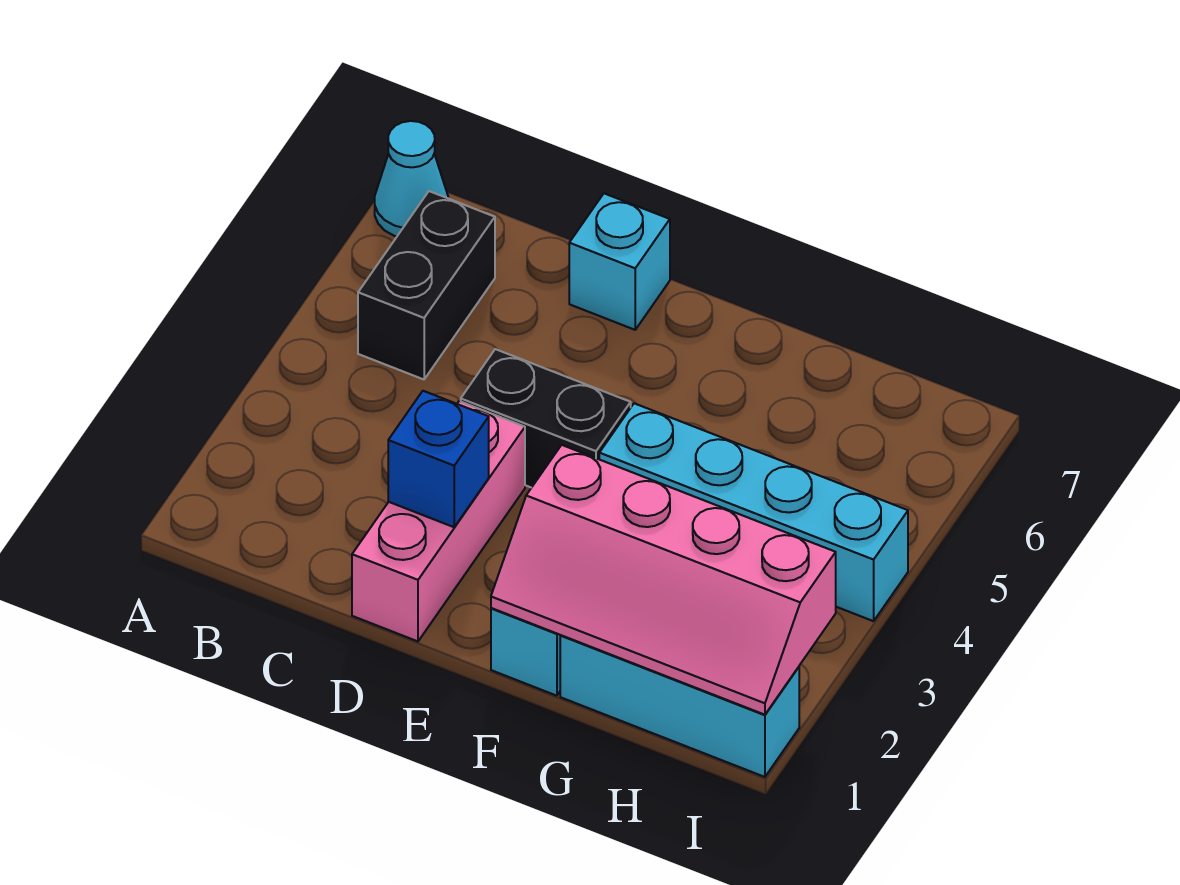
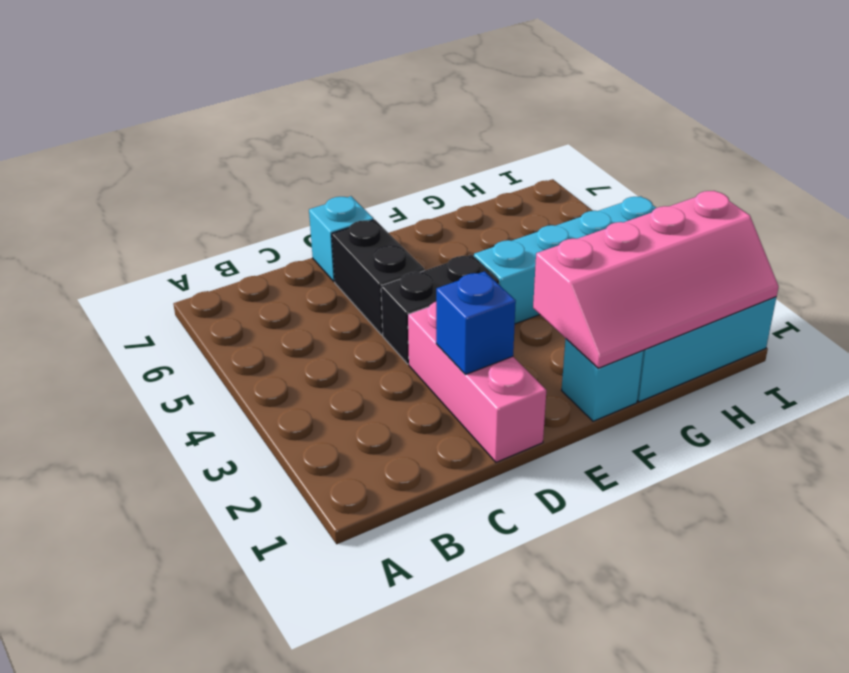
cyan 1x1 cone [375,121,448,236] -> none
black 1x2 brick [358,191,495,379] -> black 1x2 brick moved to [332,220,425,335]

